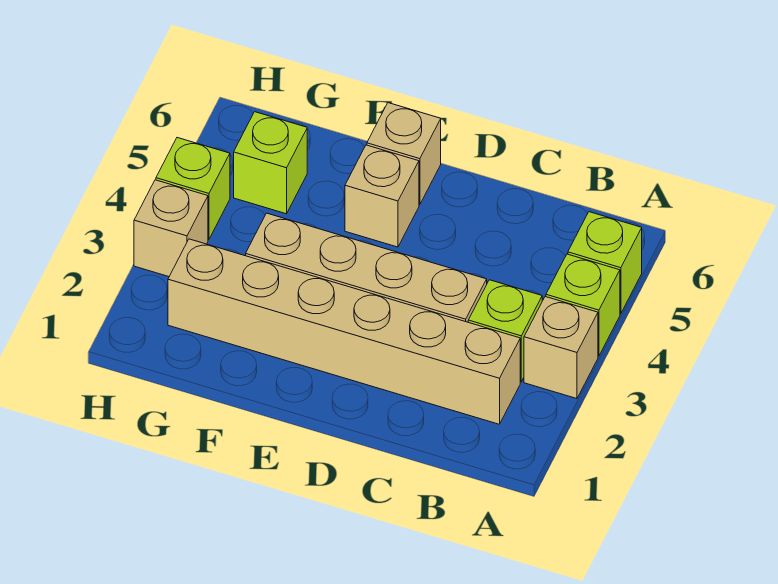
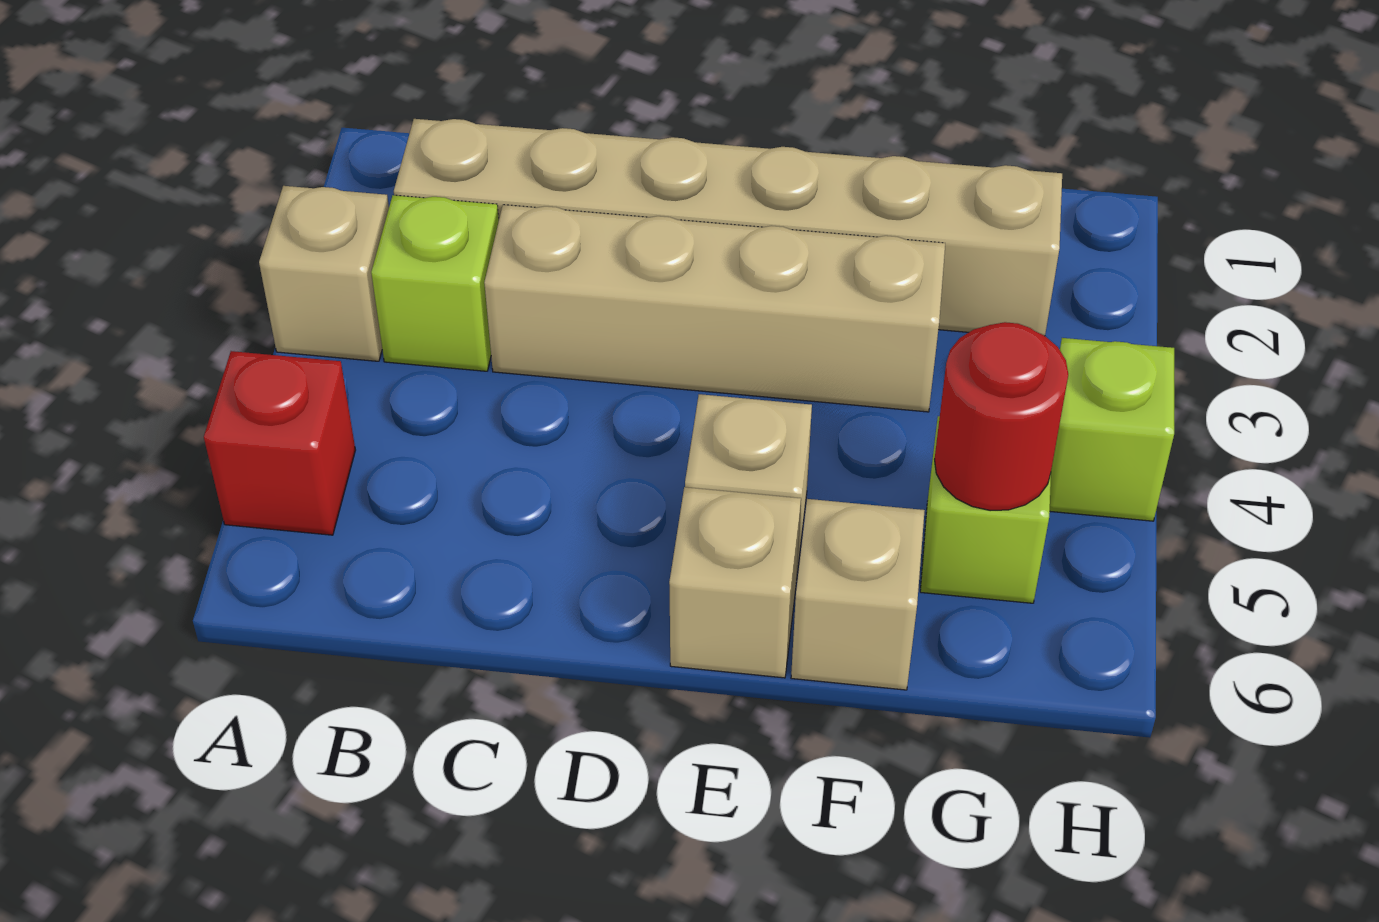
lime 1x1 brick [546,254,620,356] -> none
lime 1x1 brick [568,212,642,314] -> red 1x1 brick [204,351,355,535]
none -> red 1x1 round brick [934,322,1068,511]
tan 1x1 brick [134,180,208,277] -> tan 1x1 brick moved to [791,499,925,690]

